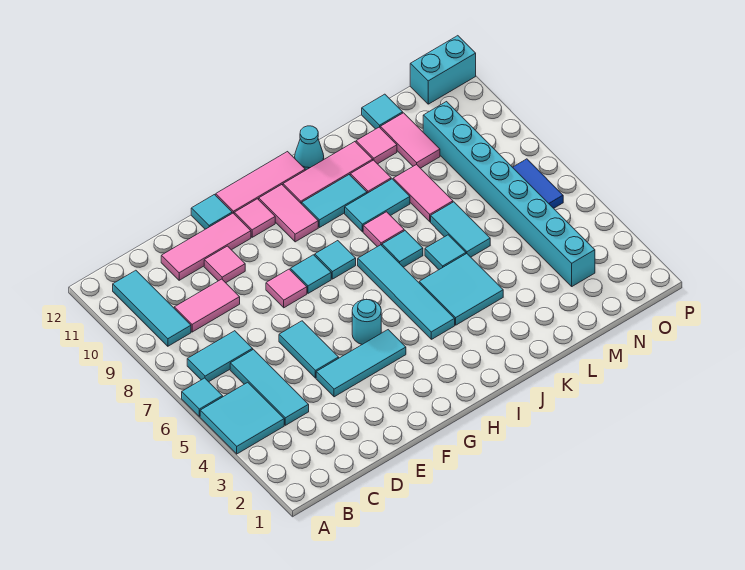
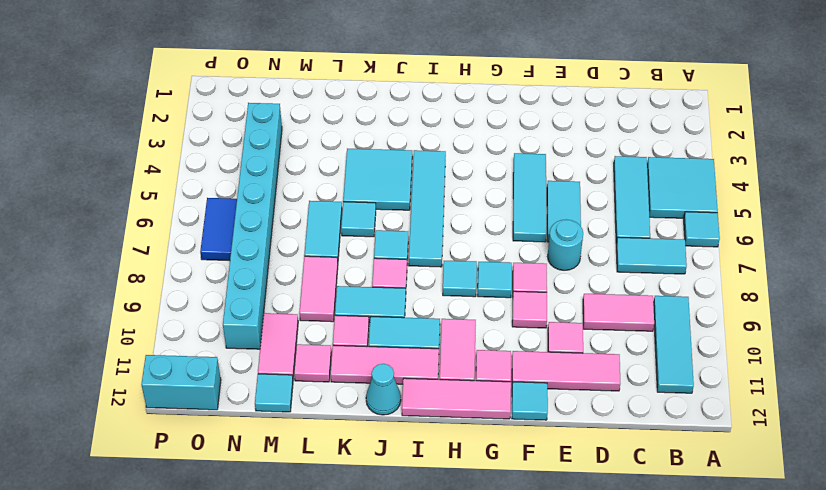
cyan 1x3 tile [316,330,406,397] -> cyan 1x3 tile turned to [513,153,547,242]
none -> pink 1x1 tile [512,291,547,328]
cyan 1x1 round brick [352,299,381,344] -> cyan 1x1 round brick moved to [548,219,583,270]

